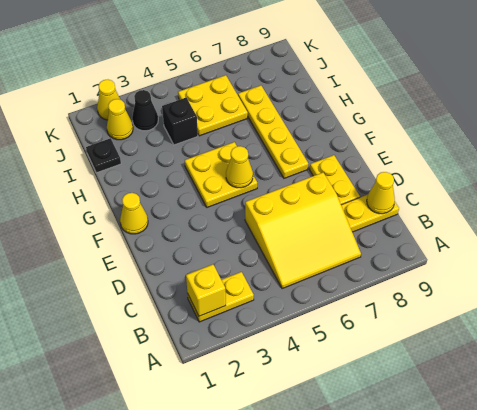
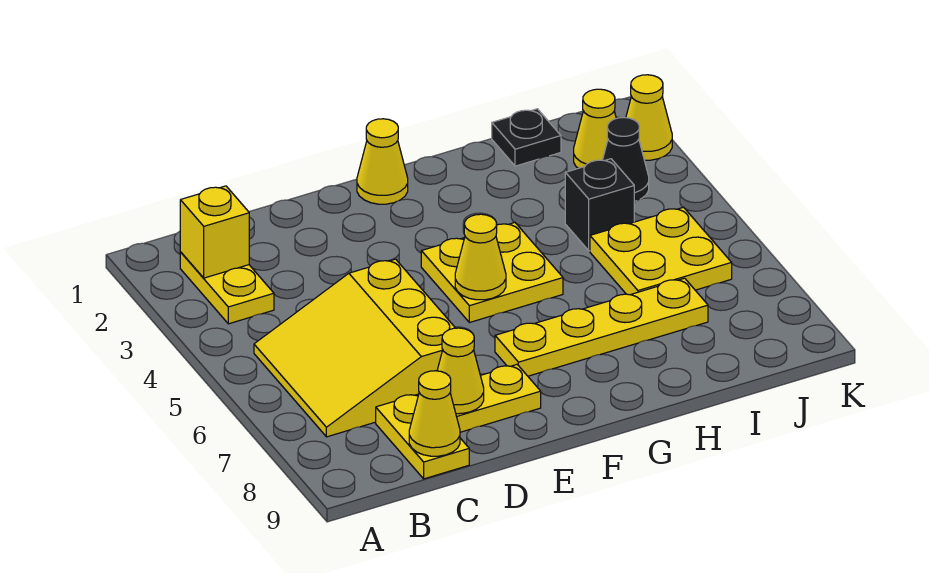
none -> yellow 1x1 cone [437,328,484,414]

